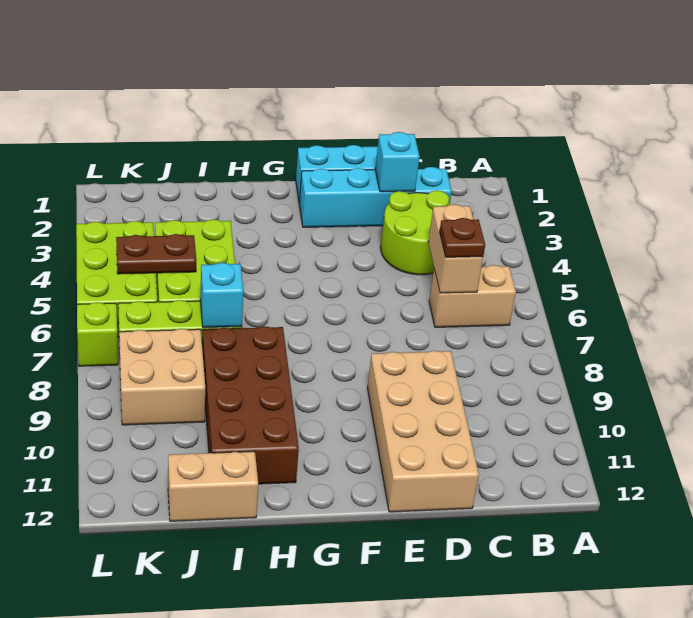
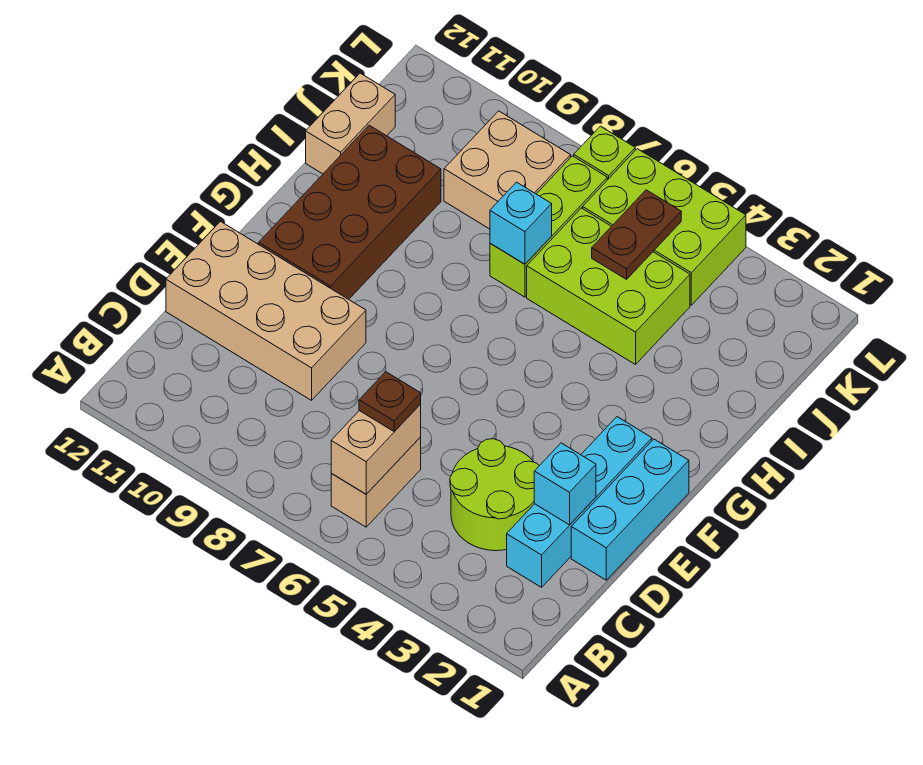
tan 1x2 brick [428,204,483,293] -> tan 1x2 brick turned to [331,404,421,494]
brown 2x4 brick [202,326,299,484] -> brown 2x4 brick turned to [259,125,441,299]

